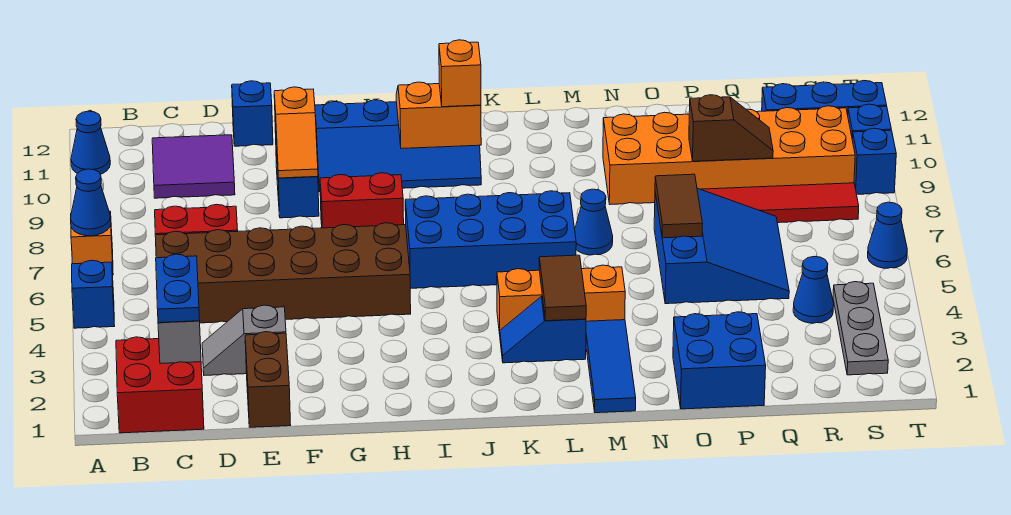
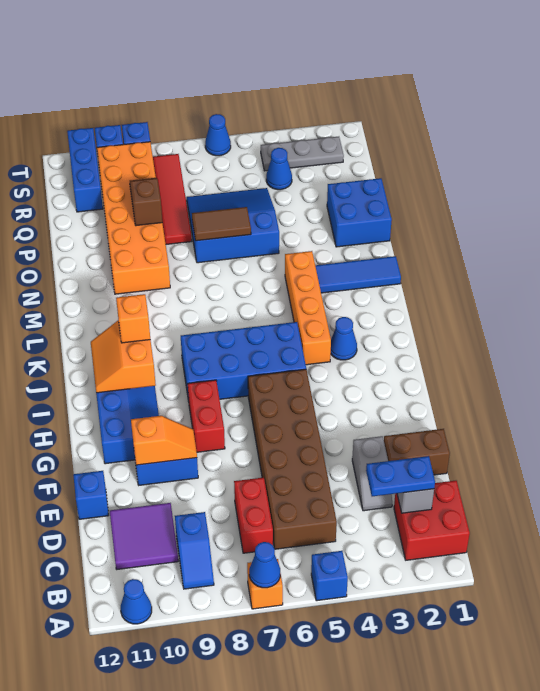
blue 2x4 brick [405,191,576,288] -> blue 2x4 brick turned to [181,322,306,401]
blue 1x2 slope [500,296,586,363] -> blue 1x2 slope moved to [175,512,214,589]
orange 1x3 brick [497,265,625,334] -> orange 1x4 brick [285,251,331,365]
brown 1x2 tile [539,255,586,321] -> none
blue 1x1 cone [575,189,613,255] -> blue 1x1 cone moved to [331,317,357,360]

